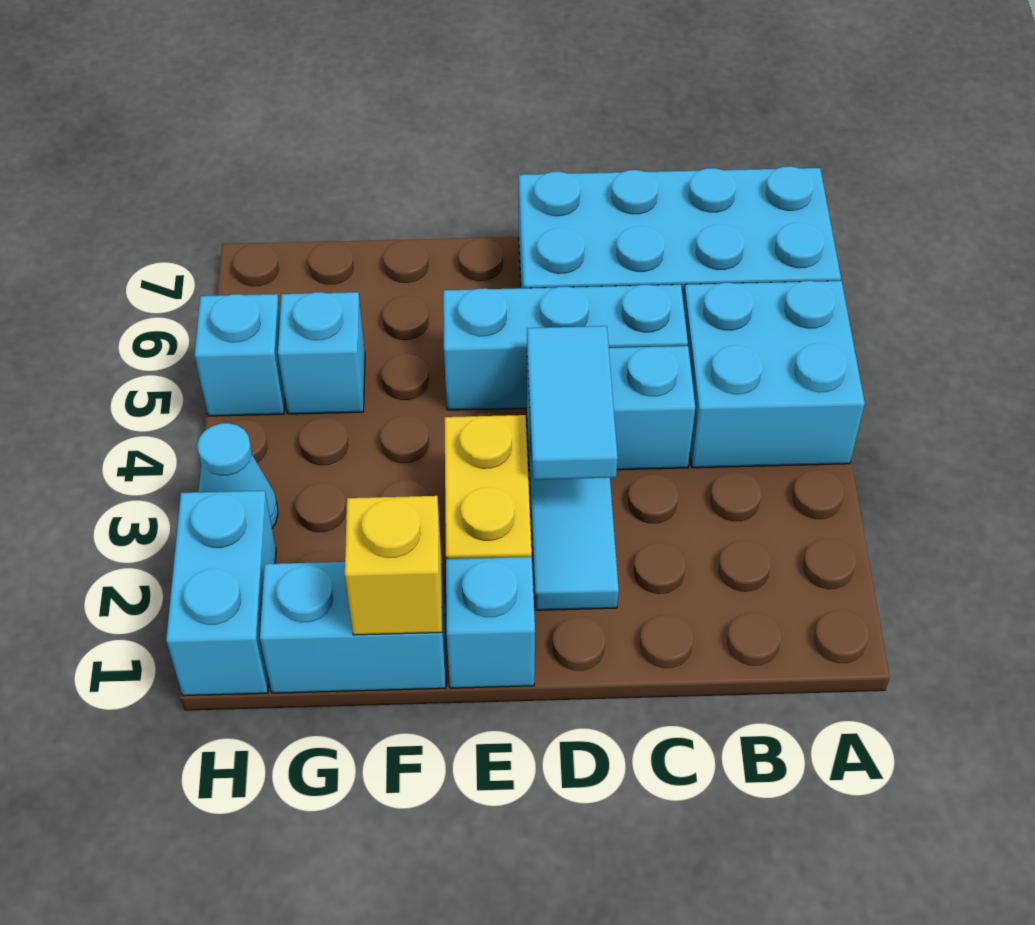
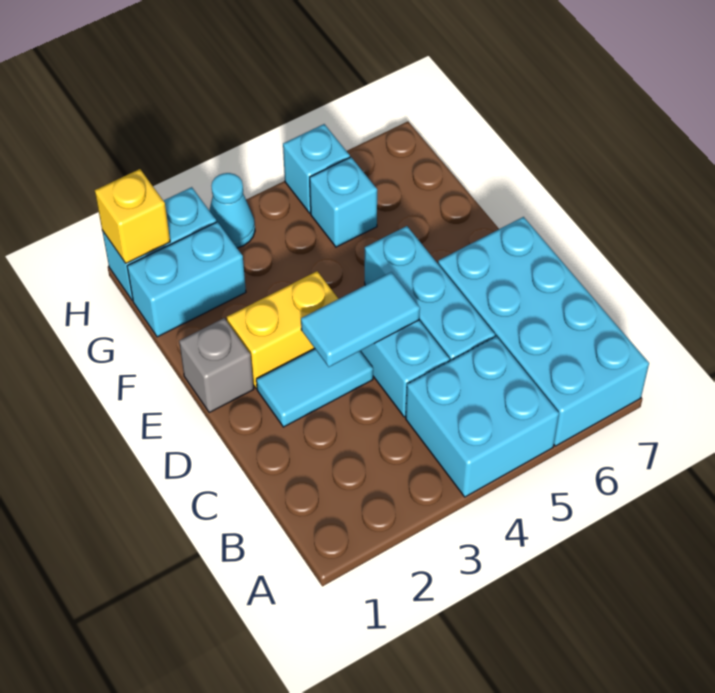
cyan 1x1 brick [446,557,535,688] -> grey 1x1 brick [179,318,254,412]
cyan 1x2 brick [260,561,446,693] -> cyan 1x2 brick turned to [127,222,246,337]
yellow 1x1 brick [345,496,442,635] -> yellow 1x1 brick moved to [95,169,170,263]

